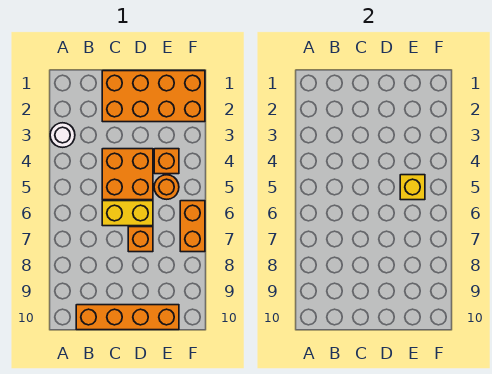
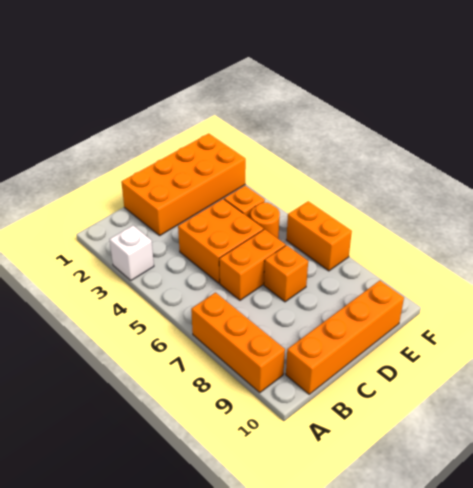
white 1x1 round brick [50,123,75,147] -> white 1x1 brick [109,225,154,280]
none -> orange 1x3 brick [191,293,285,393]
yellow 1x2 brick [102,201,153,226] -> orange 1x2 brick [219,229,286,300]
yellow 1x1 brick [400,175,425,200] -> none

